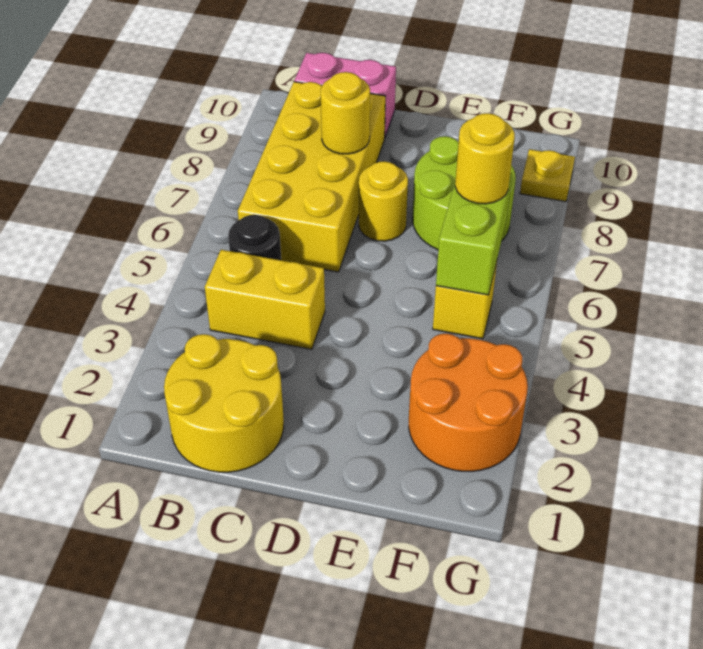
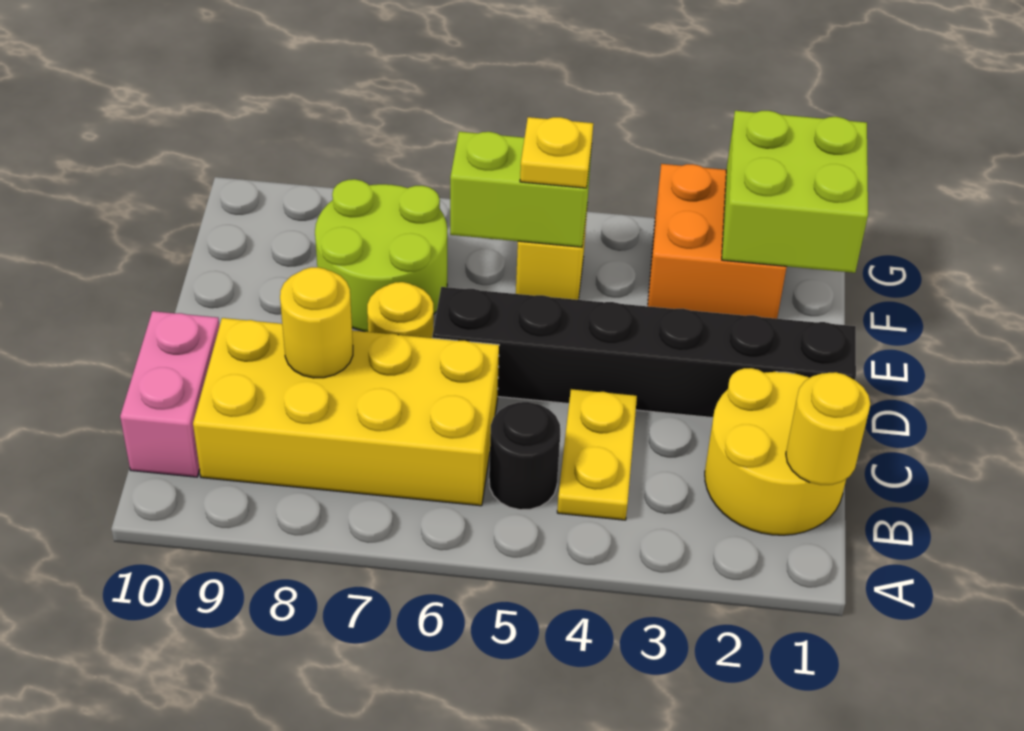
yellow 1x2 brick [205,250,325,349] -> yellow 1x2 plate [557,389,637,520]
none -> black 1x6 brick [432,287,856,418]
none -> lime 2x2 brick [722,111,868,273]
orange 2x2 round brick [409,334,528,472] -> orange 2x2 brick [648,164,787,319]
yellow 1x1 round brick [455,113,515,204] -> yellow 1x1 round brick moved to [786,372,870,485]
yellow 1x1 plate [520,149,575,201] -> yellow 1x1 plate moved to [520,117,593,188]

